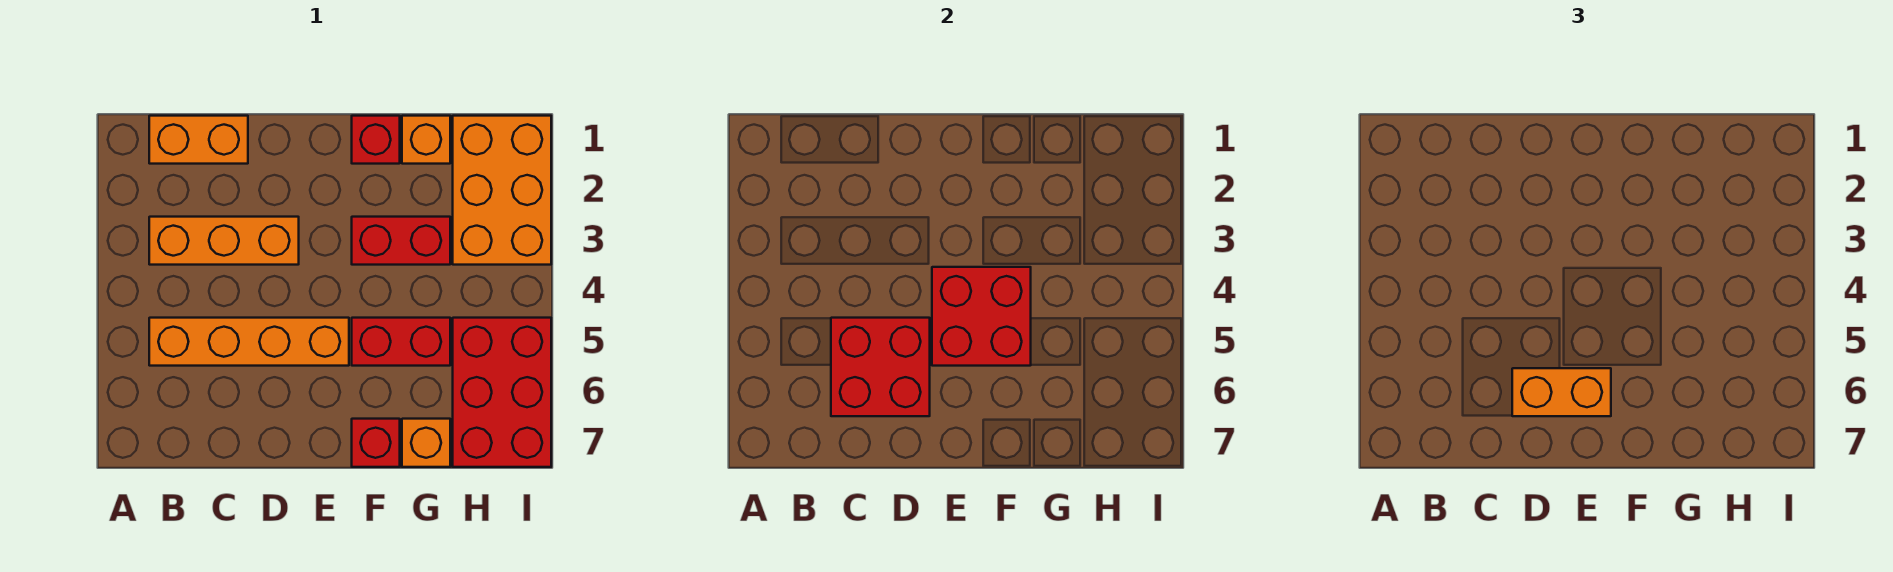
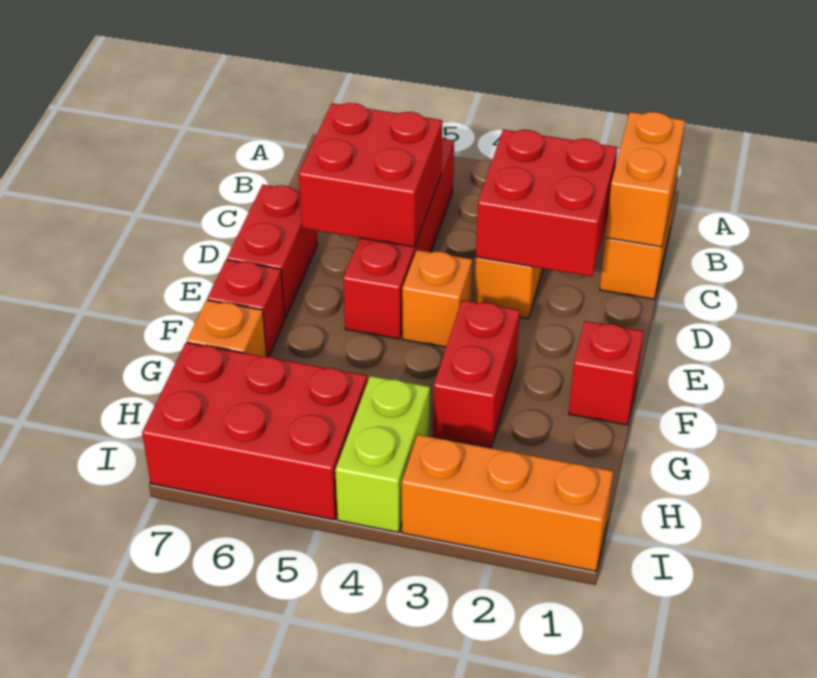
orange 1x4 brick [149,318,349,366] -> red 1x4 brick [343,139,454,339]
orange 1x2 brick [1512,368,1611,416] -> orange 1x2 brick moved to [605,112,685,247]
red 2x2 brick [932,267,1031,366] -> red 2x2 brick moved to [476,130,618,277]
red 1x2 brick [352,318,450,366] -> red 1x2 brick moved to [227,185,318,319]
orange 1x1 brick [402,116,450,164] -> orange 1x1 brick moved to [402,250,472,347]
orange 2x3 brick [453,116,551,265] -> orange 1x3 brick [402,435,613,571]
none -> lime 1x2 brick [335,376,430,532]

